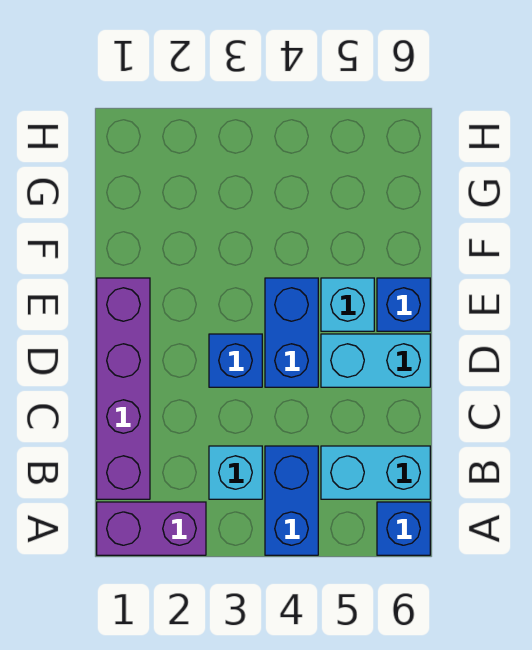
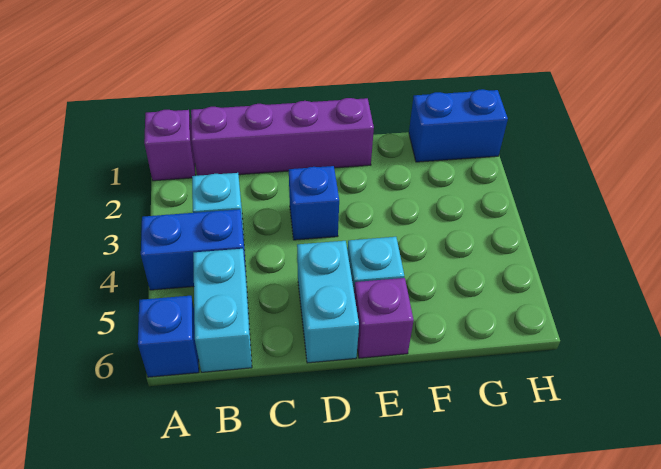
purple 1x2 brick [97,502,206,555] -> purple 1x1 brick [144,110,195,181]
blue 1x2 brick [265,278,318,387] -> blue 1x2 brick moved to [409,89,508,162]
blue 1x1 brick [377,278,430,331] -> purple 1x1 brick [354,278,414,358]

